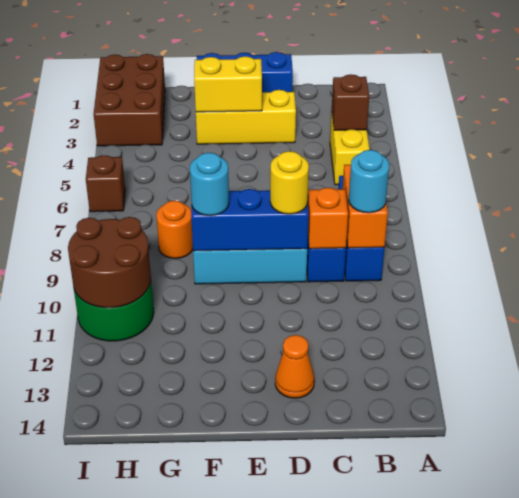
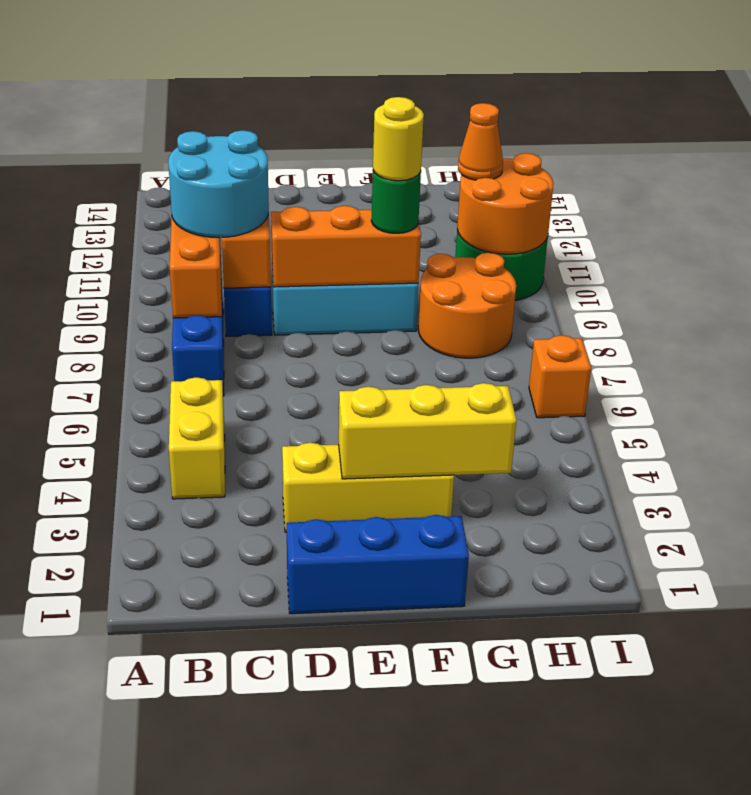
brown 1x1 brick [332,74,369,130] -> none
cyan 1x1 round brick [349,150,389,213] -> cyan 2x2 round brick [168,130,269,238]
blue 1x3 brick [191,189,309,251] -> orange 1x3 brick [271,206,421,287]
yellow 1x1 round brick [270,151,309,214] -> yellow 1x1 round brick moved to [373,97,424,181]
orange 1x1 cone [275,335,314,398] -> orange 1x1 cone moved to [458,103,503,180]
yellow 1x2 brick [194,56,262,112] -> yellow 1x3 brick [339,383,516,479]
cyan 1x1 round brick [190,153,229,216] -> green 1x1 round brick [371,171,421,233]
orange 1x1 round brick [156,201,193,258] -> orange 2x2 round brick [418,253,516,358]
brown 2x3 brick [94,54,165,146] -> none
brown 2x2 round brick [68,217,151,308] -> orange 2x2 round brick [457,153,553,254]
brown 1x1 brick [86,155,125,212] -> orange 1x1 brick [529,335,591,418]

